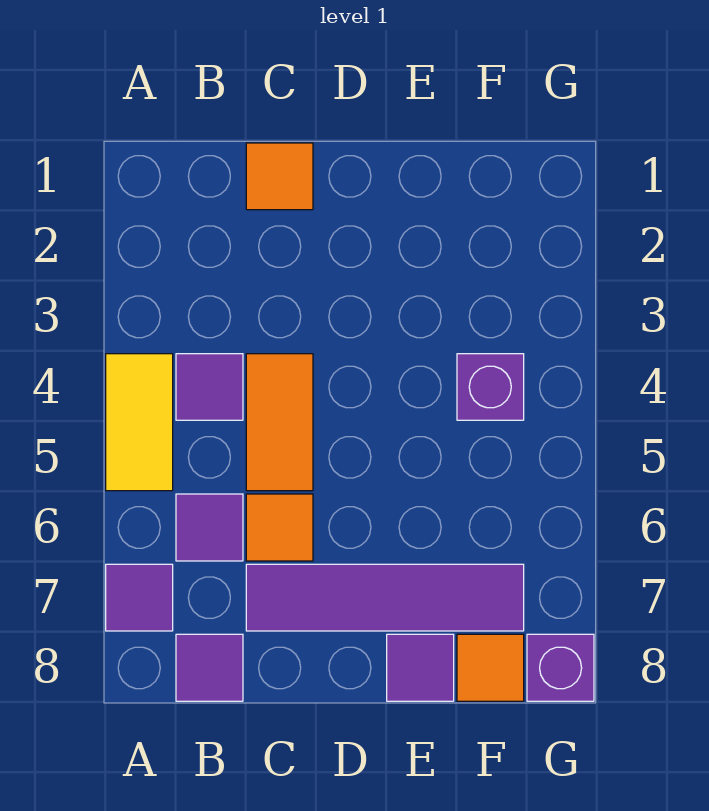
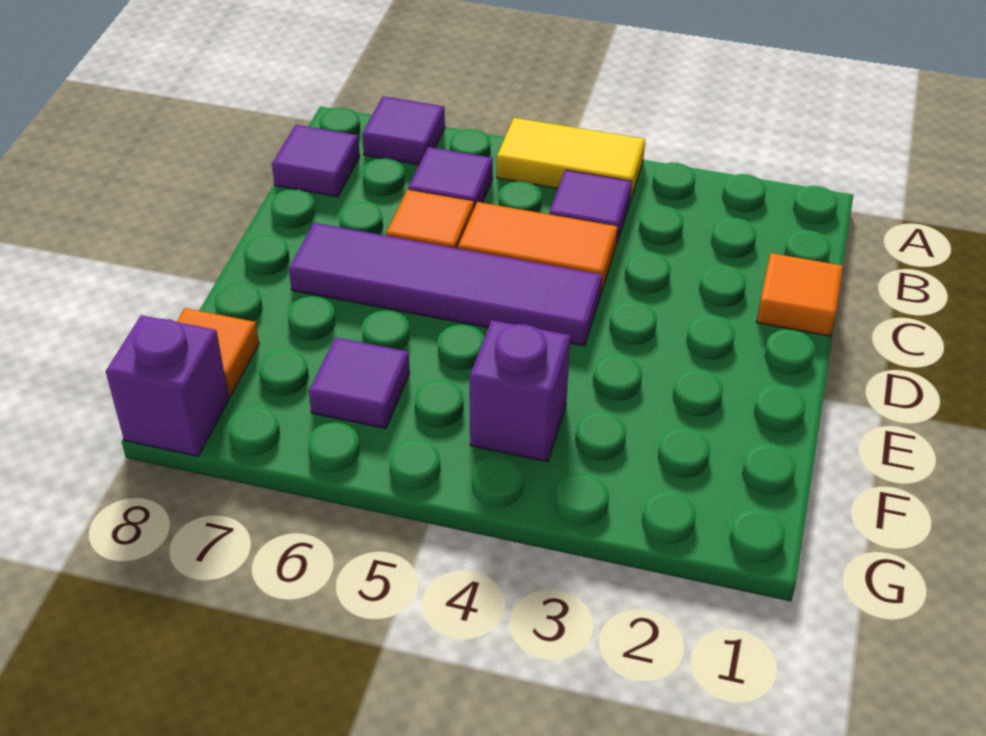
purple 1x4 tile [246,564,524,631] -> purple 1x4 tile turned to [289,223,602,346]
purple 1x1 tile [387,634,454,701] -> purple 1x1 tile moved to [309,337,410,428]

